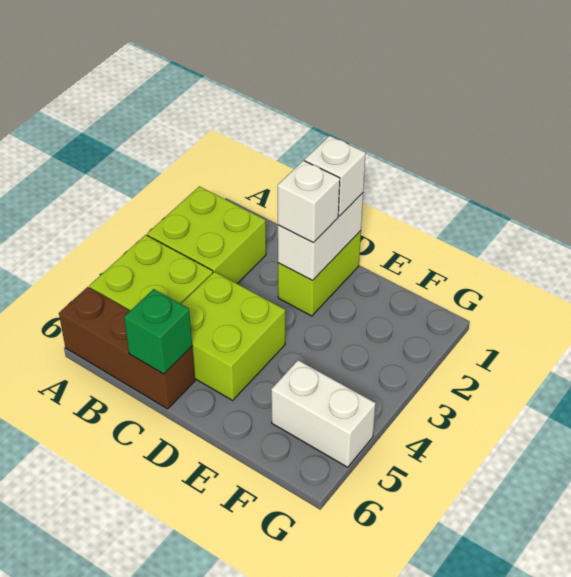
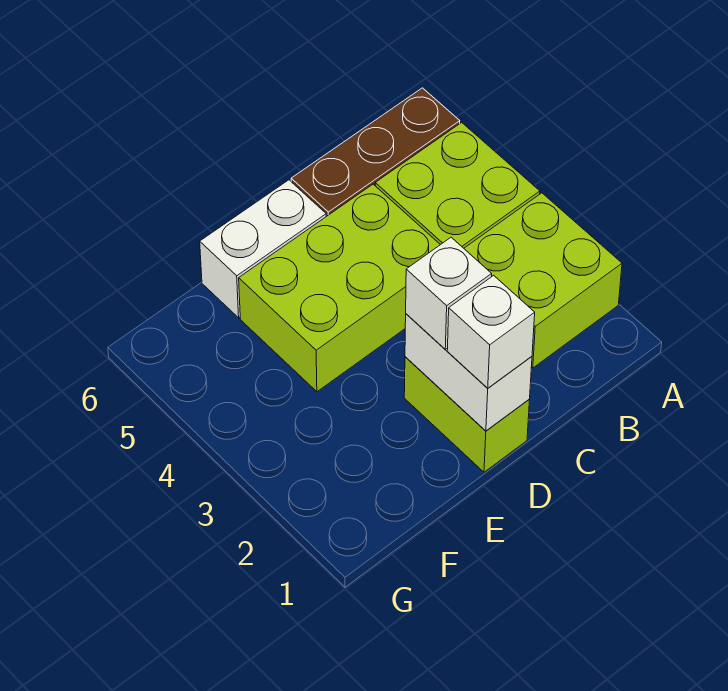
lime 2x2 brick [181,272,285,400] -> lime 2x3 brick [239,184,440,392]
green 1x1 brick [124,289,192,374] -> none
white 1x2 brick [271,360,376,467] -> white 1x2 brick moved to [200,180,326,318]

